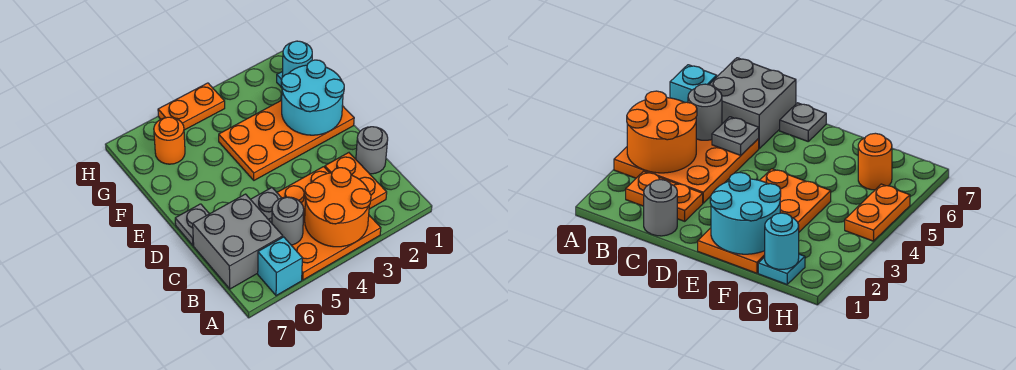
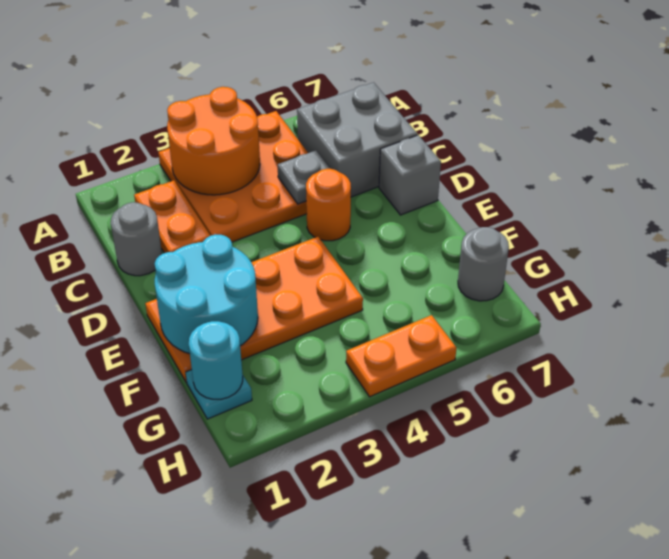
cyan 1x1 brick [258,237,302,296] -> none
grey 1x1 round brick [272,197,304,245] -> grey 1x1 round brick moved to [458,227,509,301]
grey 1x1 plate [175,204,209,245] -> grey 1x1 brick [379,135,441,215]
orange 1x1 round brick [154,117,185,164] -> orange 1x1 round brick moved to [306,169,351,241]

